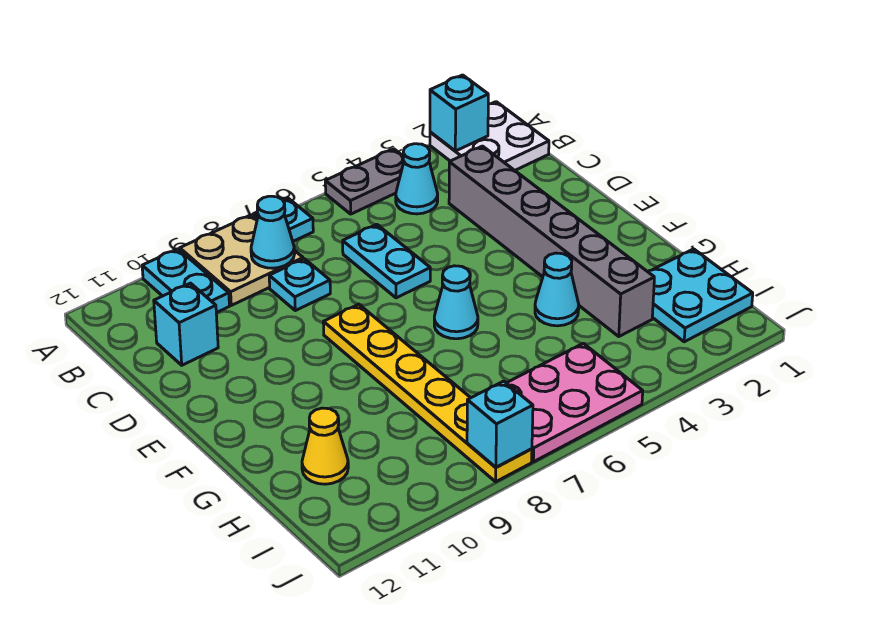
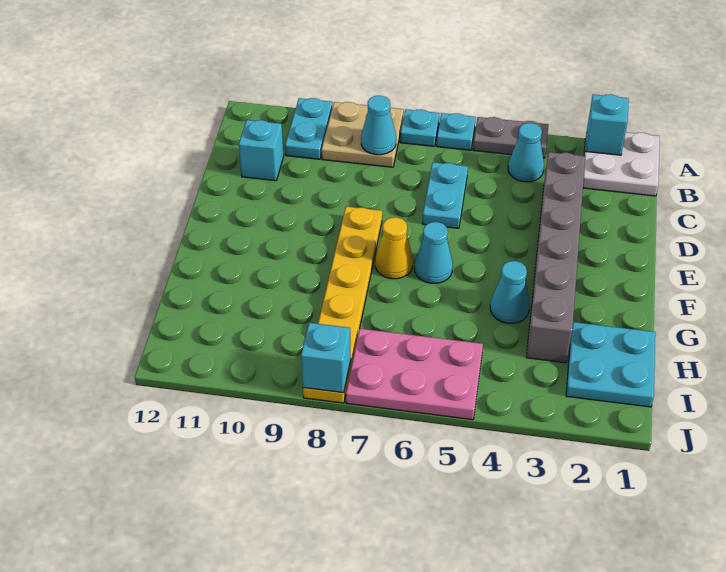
cyan 1x1 plate [269,259,330,311] -> cyan 1x1 plate moved to [437,113,476,150]
yellow 1x1 cone [302,408,348,484] -> yellow 1x1 cone moved to [375,217,413,279]

